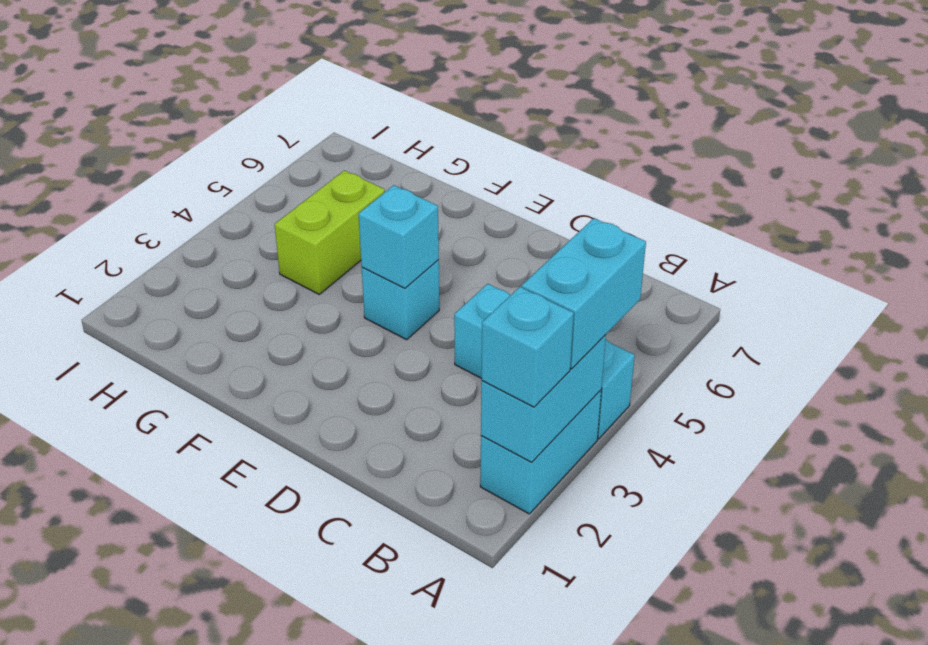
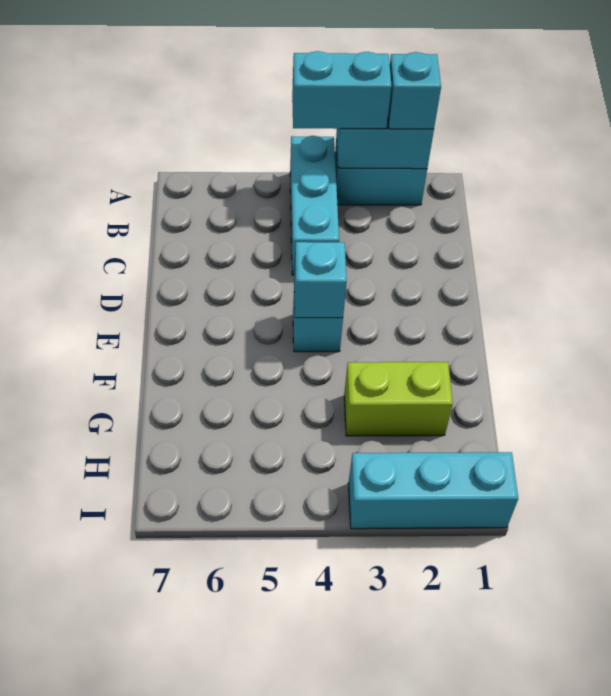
lime 1x2 brick [275,170,385,294] -> lime 1x2 brick moved to [344,362,453,436]
none -> cyan 1x3 brick [348,452,518,529]

